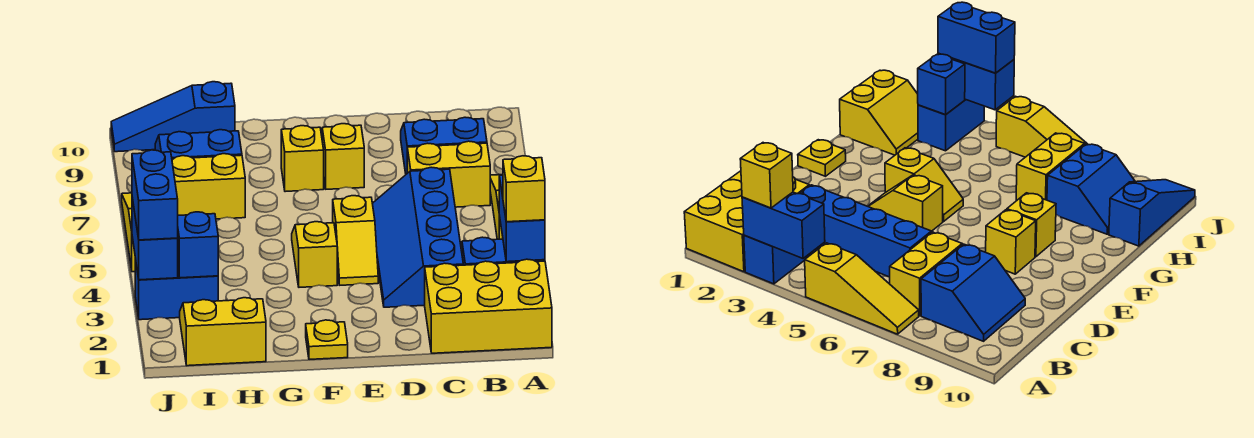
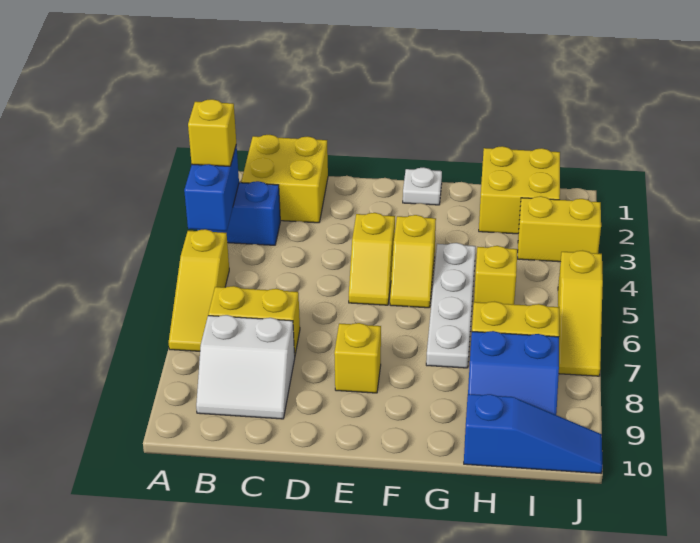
yellow 2x3 brick [425,259,552,353] -> yellow 2x2 brick [241,135,328,223]
blue 2x2 slope [401,117,487,174] -> white 2x2 slope [196,315,295,419]
blue 2x4 slope [372,167,463,307] -> none
yellow 1x2 slope [333,196,378,285] -> yellow 1x2 slope turned to [349,213,395,305]
yellow 1x1 plate [306,320,348,360] -> white 1x1 plate [403,167,442,205]
yellow 1x1 brick [281,126,324,192] -> yellow 1x1 brick moved to [474,246,517,304]
none -> white 1x4 plate [426,243,476,368]
yellow 2x2 slope [180,298,266,366] -> yellow 2x2 brick [479,146,560,234]
blue 1x2 brick [135,259,218,320] -> yellow 1x2 brick [518,196,601,262]
blue 1x1 brick [177,212,218,278] -> none
blue 1x2 brick [132,198,178,280] -> none
blue 1x2 brick [132,150,178,240] -> none

